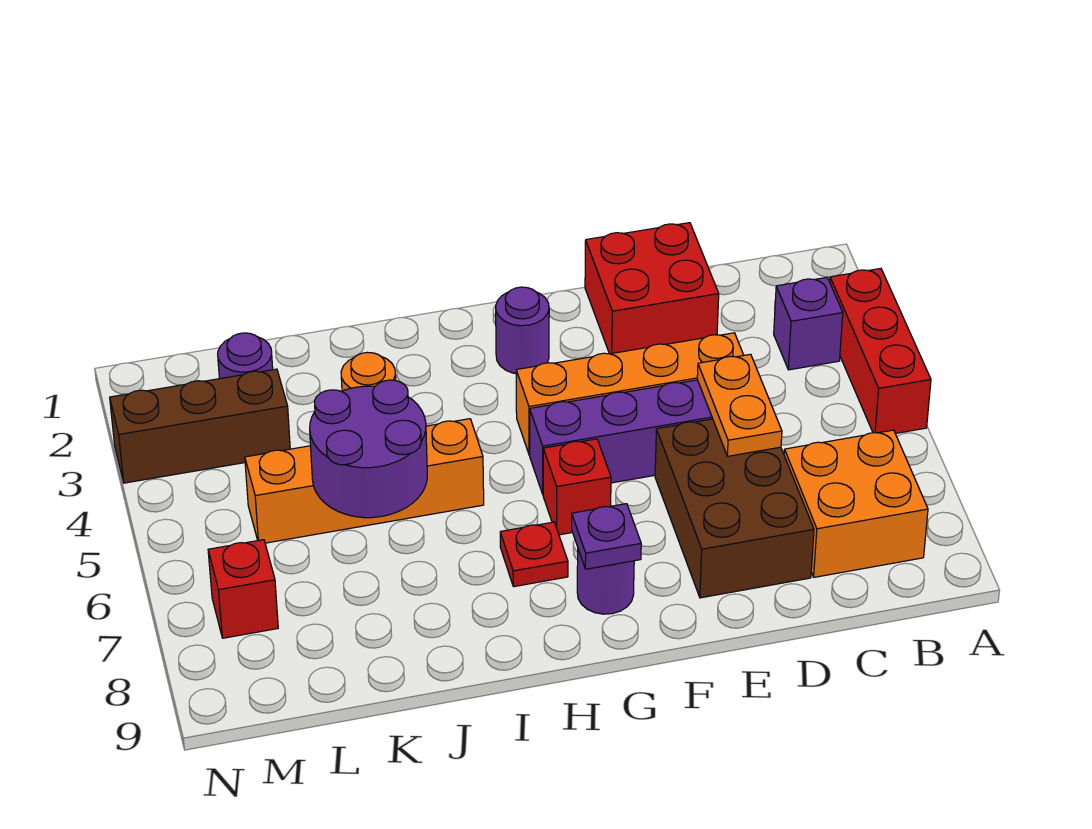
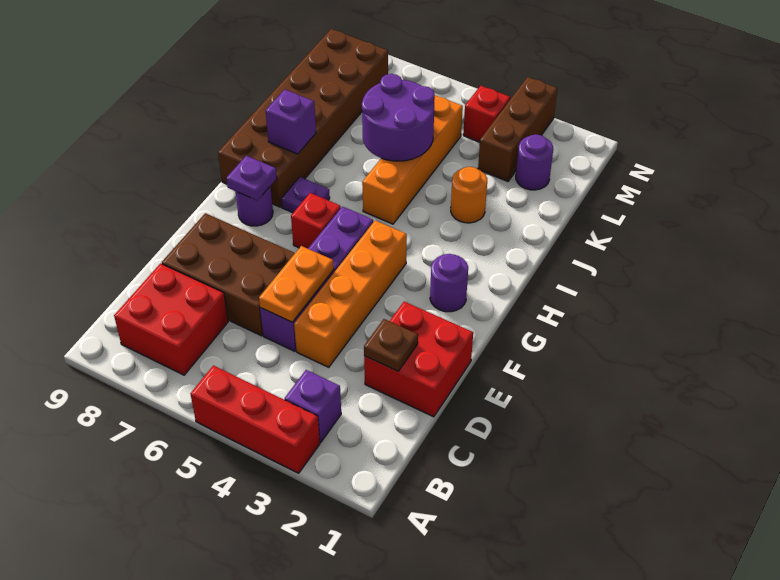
orange 2x2 brick [784,430,928,577] -> red 2x2 brick [114,263,228,375]
none -> brown 1x1 plate [364,319,418,371]
orange 1x2 plate [697,354,782,456] -> orange 1x2 plate turned to [259,246,334,322]
red 1x1 plate [500,522,568,587] -> purple 1x1 plate [281,177,330,213]
none -> brown 2x6 brick [218,29,388,207]
none -> purple 1x1 brick [266,89,316,154]
red 1x1 brick [208,540,278,638] -> red 1x1 brick moved to [463,86,510,142]

